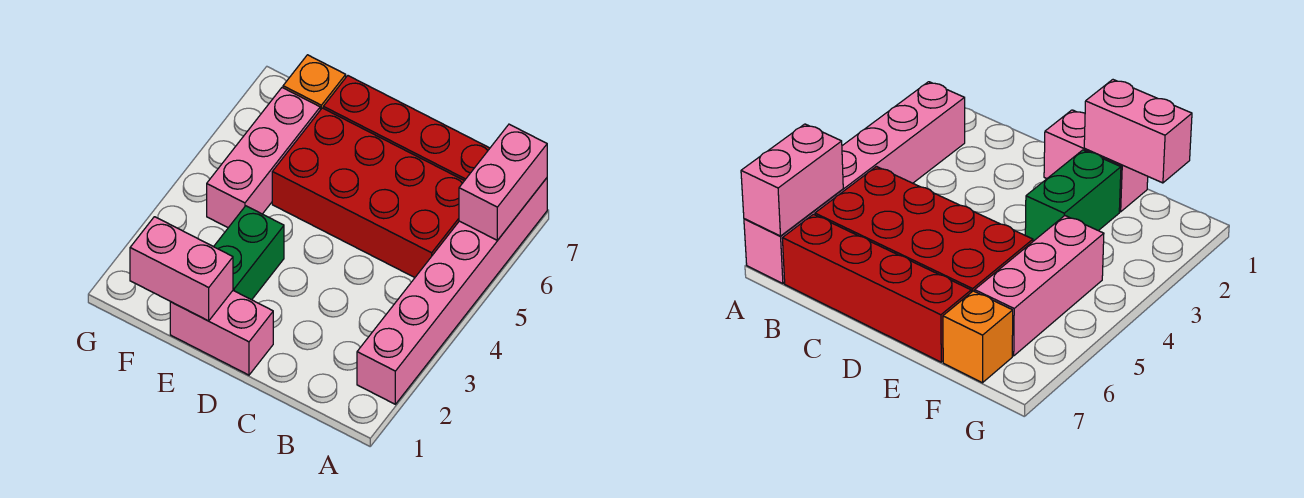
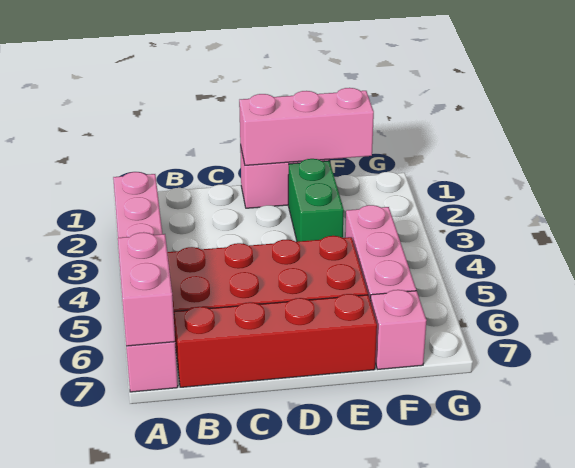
pink 1x2 brick [130,217,233,321] -> pink 1x3 brick [239,88,374,165]
orange 1x1 brick [283,55,346,110] -> pink 1x1 brick [370,290,427,369]

